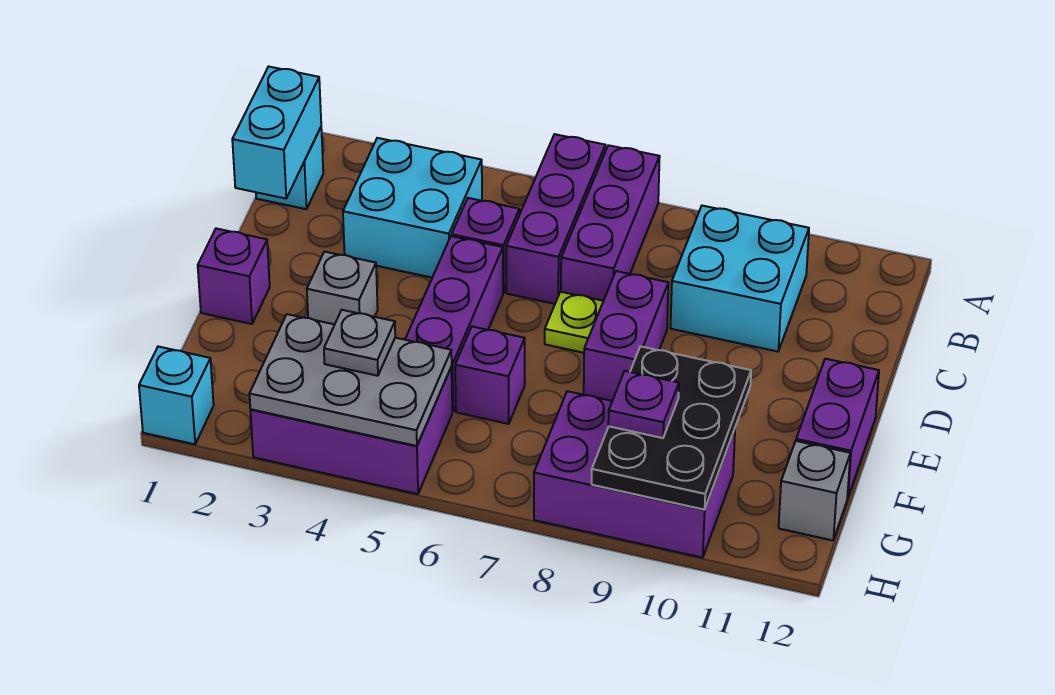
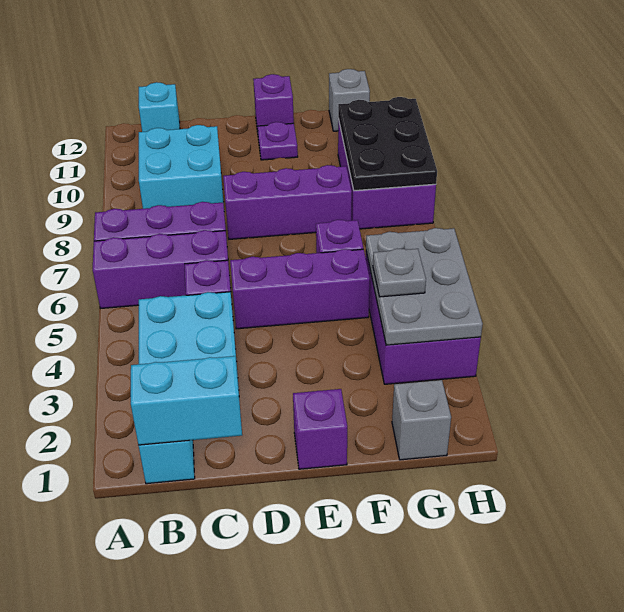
lime 1x1 plate [545,292,603,353] -> none
purple 1x2 brick [584,271,668,401] -> purple 1x3 brick [223,165,352,239]
grey 1x1 brick [307,252,378,324] -> grey 1x1 brick moved to [392,380,451,460]
purple 1x2 brick [796,359,879,498] -> purple 1x1 brick [253,74,294,132]
black 2x3 plate [592,346,751,510] -> black 2x3 plate turned to [338,97,437,191]
purple 1x1 plate [608,371,679,438] -> purple 1x1 plate moved to [258,122,298,160]
cyan 1x1 brick [139,347,214,444] -> cyan 1x1 brick moved to [139,82,180,132]

